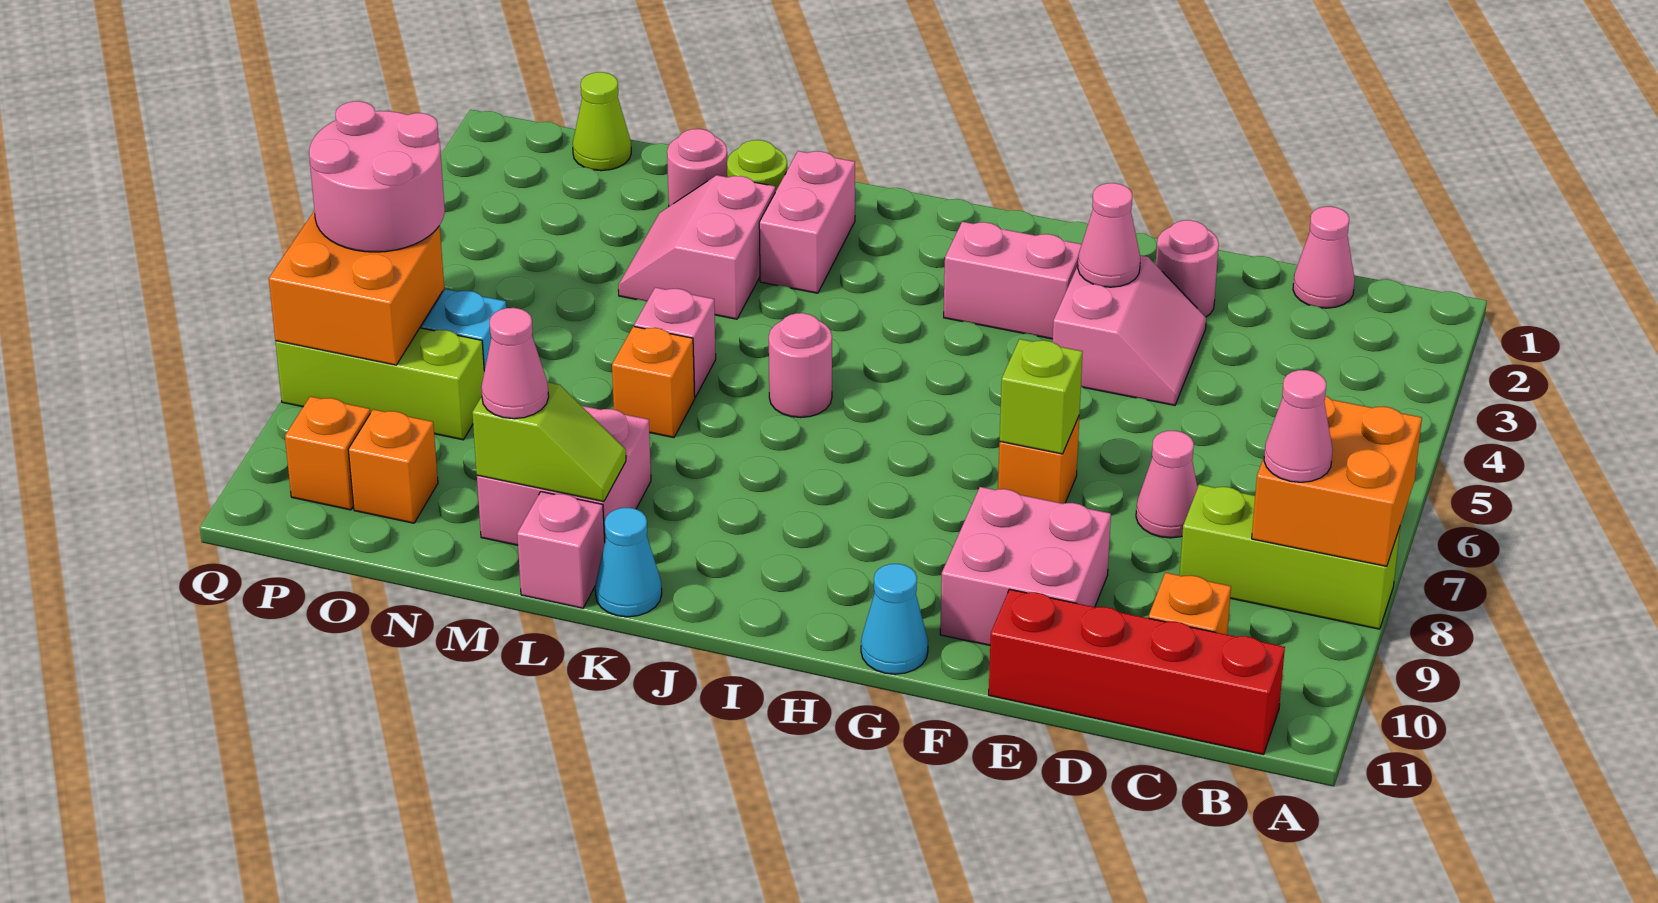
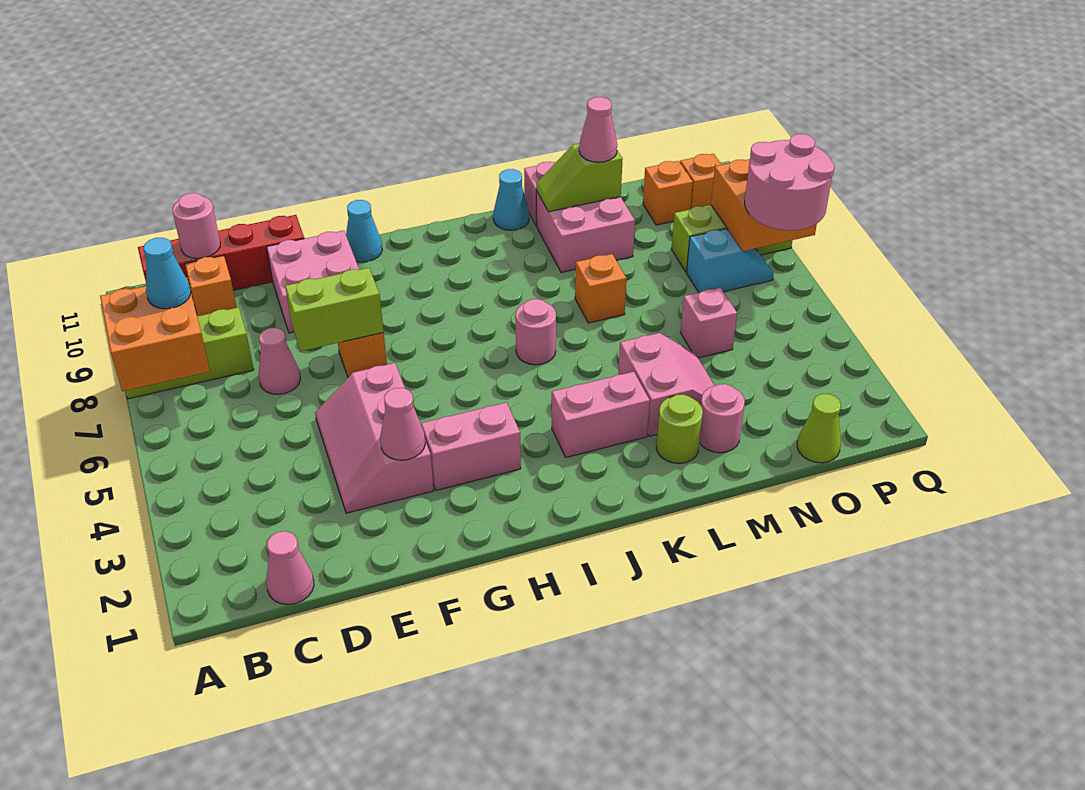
pink 1x1 cone [1264,370,1333,482] -> cyan 1x1 cone [144,238,191,309]
pink 1x1 round brick [1156,220,1219,317] -> pink 1x1 round brick moved to [173,193,220,259]
pink 2x2 slope [1053,255,1206,405] -> pink 2x3 slope [315,363,434,513]
lime 1x1 brick [1000,339,1083,454] -> lime 1x2 brick [285,268,384,351]
pink 1x2 brick [759,151,855,293] -> pink 1x2 brick turned to [552,372,650,457]
pink 1x1 brick [634,287,716,397] -> pink 1x1 brick moved to [680,288,737,358]

